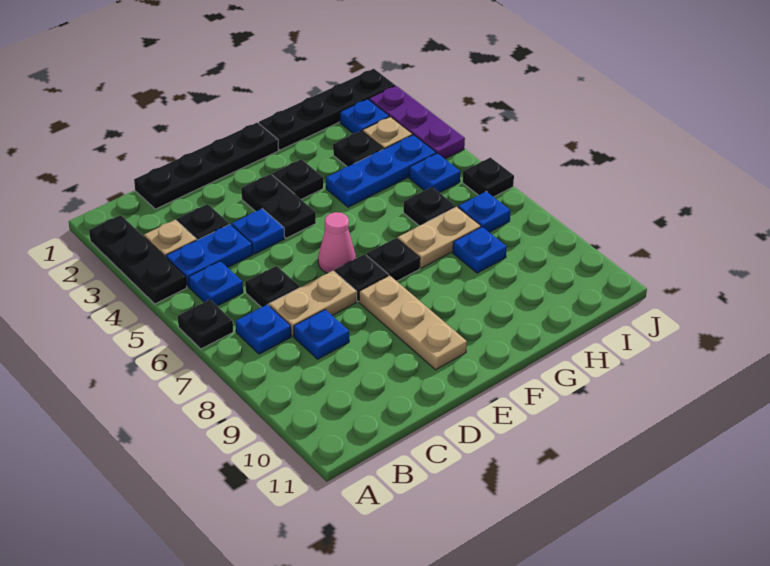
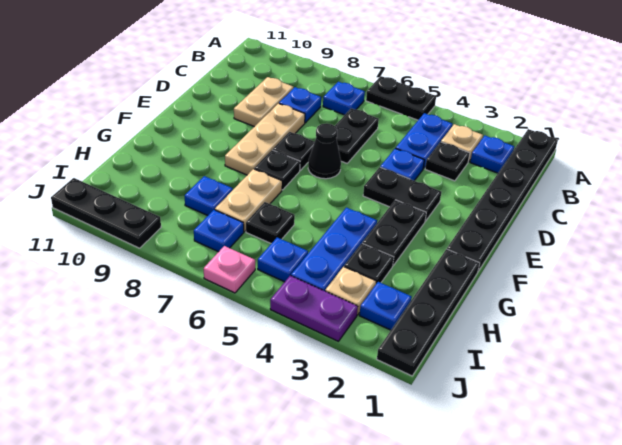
black 1x3 plate [89,215,187,304] -> black 1x3 plate moved to [51,178,161,248]
black 1x1 plate [178,300,233,349] -> black 1x2 plate [366,76,436,120]
blue 1x1 plate [189,261,243,306] -> blue 1x1 plate moved to [470,136,514,173]
black 1x4 plate [134,122,279,209] -> black 1x6 plate [447,129,558,271]
black 1x1 plate [245,266,299,307] -> black 1x2 plate [335,108,379,163]
tan 1x2 plate [269,271,357,336] -> tan 1x2 plate moved to [234,77,293,127]
pink 1x1 cone [318,212,356,273] -> black 1x1 cone [308,123,341,179]
tan 1x3 plate [359,275,467,370] -> tan 1x3 plate turned to [225,103,305,175]
black 1x1 plate [272,159,323,199] -> black 1x2 plate [362,200,426,266]
purple 1x3 plate [369,86,465,159] -> purple 1x2 plate [270,276,358,341]
black 1x1 plate [462,157,514,197] -> pink 1x1 plate [204,246,255,293]

